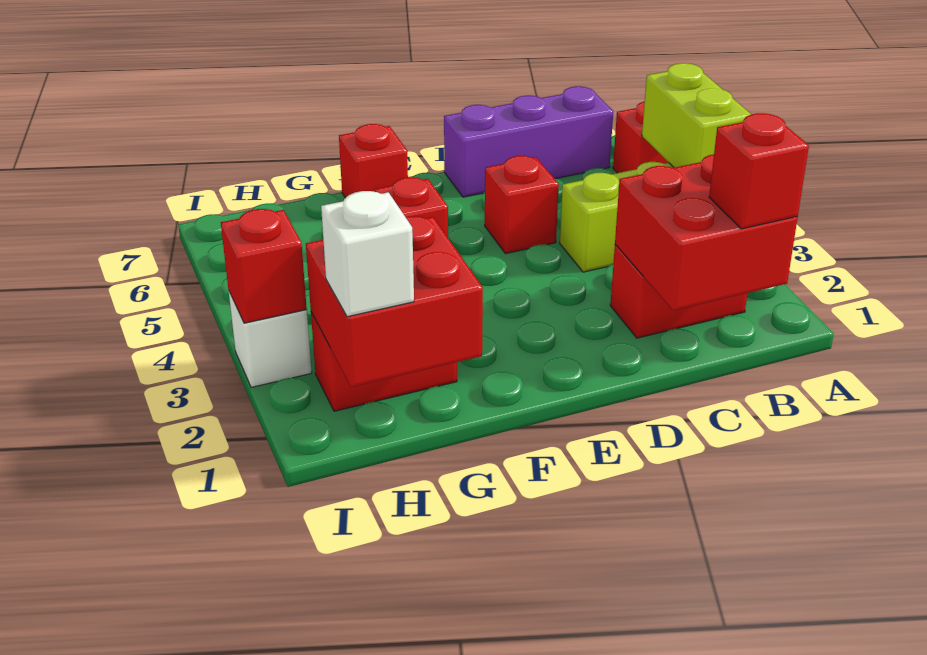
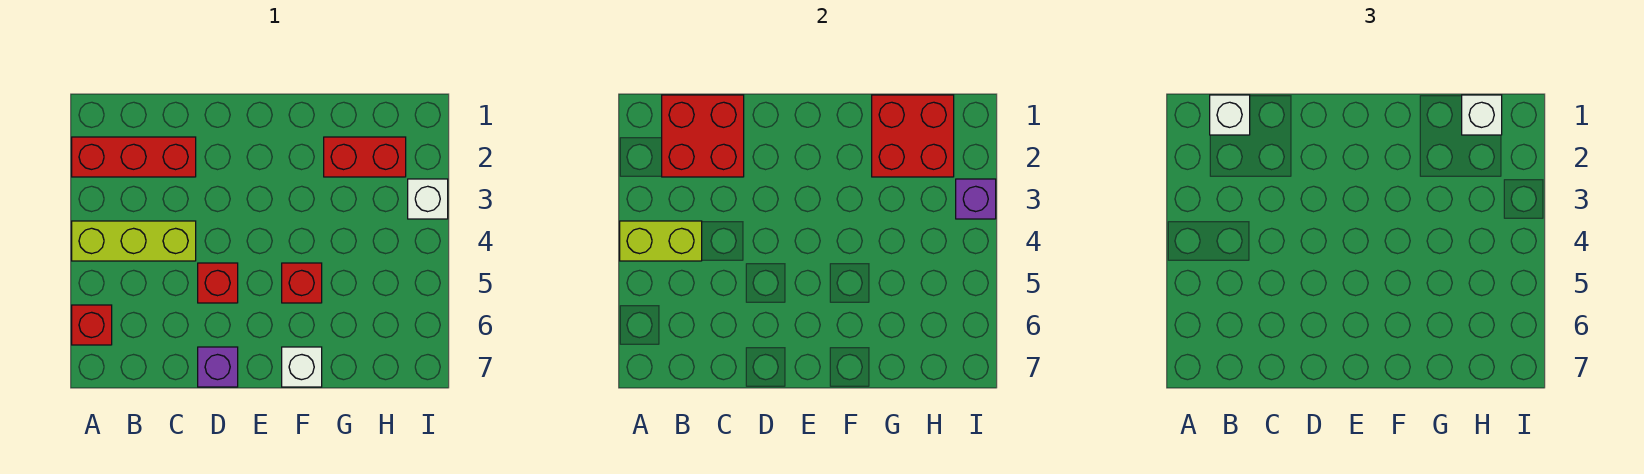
lime 1x2 brick [642,63,751,168] -> lime 1x2 brick turned to [620,221,702,261]
red 1x1 brick [709,113,809,229] -> white 1x1 brick [1210,95,1250,135]
red 1x2 brick [610,245,747,338] -> red 1x3 brick [72,137,196,177]
purple 1x3 brick [444,86,613,197] -> purple 1x1 brick [198,347,238,387]
red 1x1 brick [339,124,408,198] -> white 1x1 brick [282,347,322,387]
red 1x1 brick [221,209,307,323] -> purple 1x1 brick [956,179,996,219]

